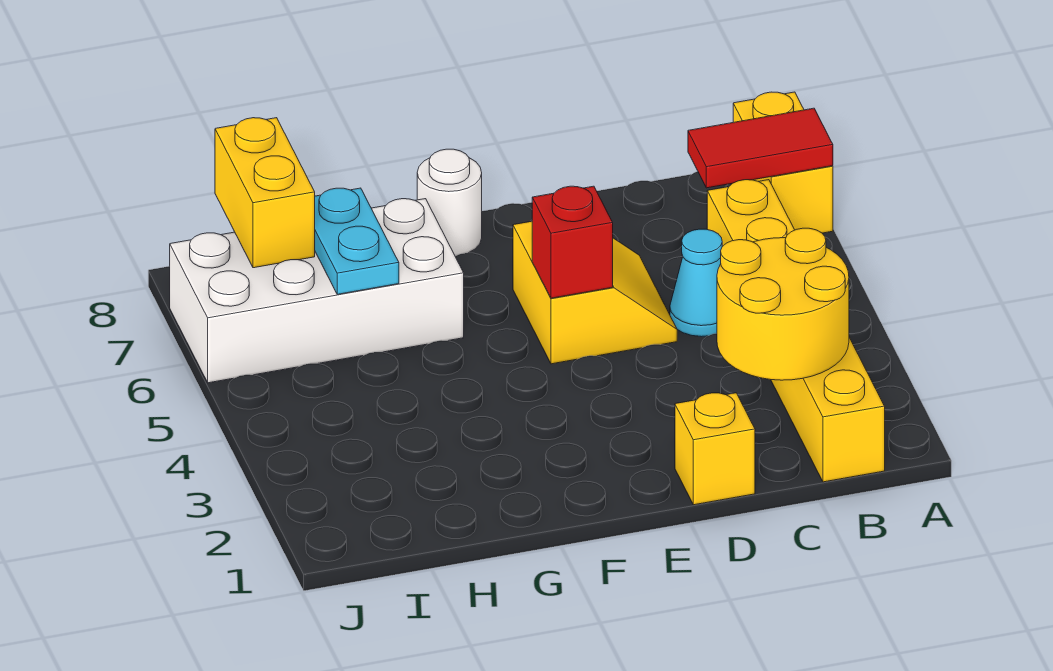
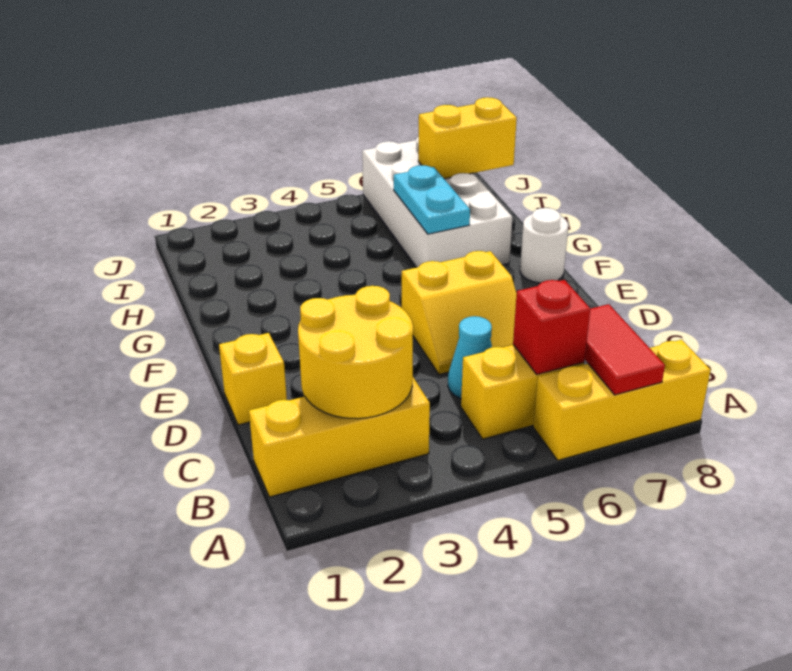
yellow 1x2 brick [733,92,833,233] -> yellow 1x3 brick [533,340,711,460]
red 1x1 brick [532,186,613,298] -> red 1x1 brick moved to [513,280,590,374]
cyan 1x2 plate [315,188,399,294] -> cyan 1x2 plate turned to [394,165,470,234]

